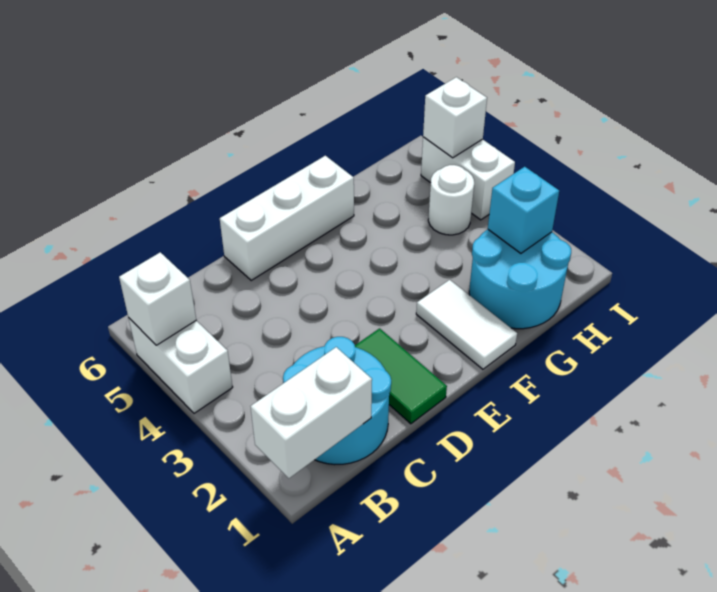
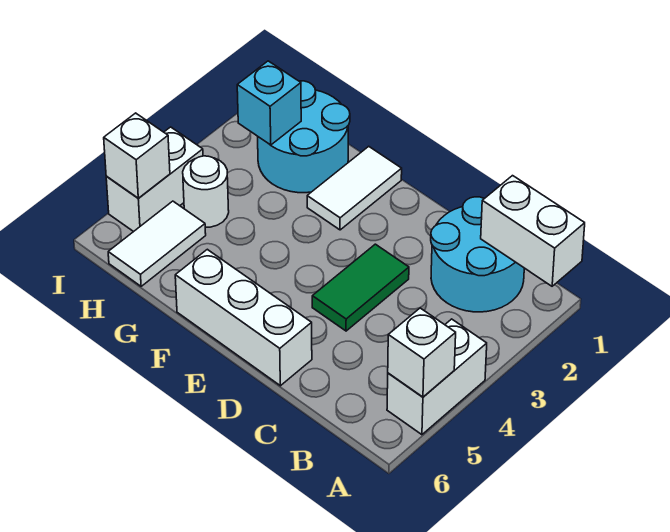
green 1x2 tile [355,328,447,424] -> green 1x2 tile moved to [312,244,409,331]
none -> white 1x2 tile [108,201,206,286]

